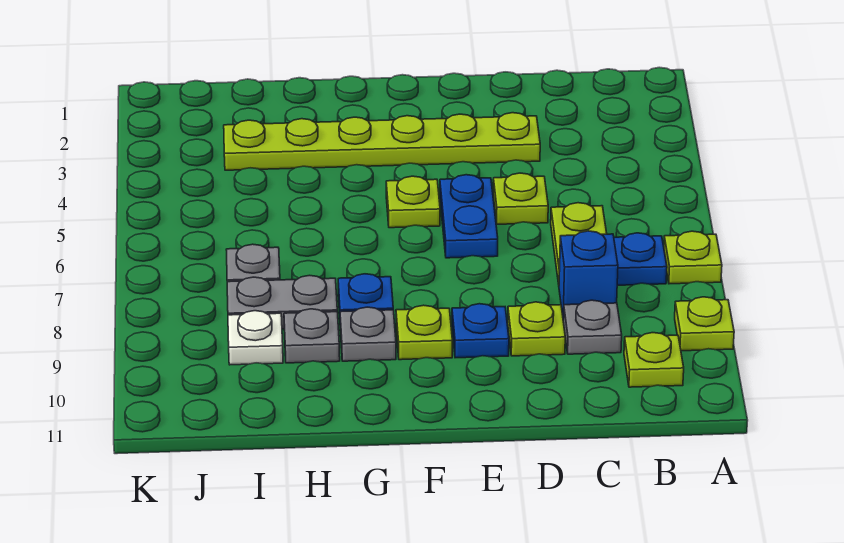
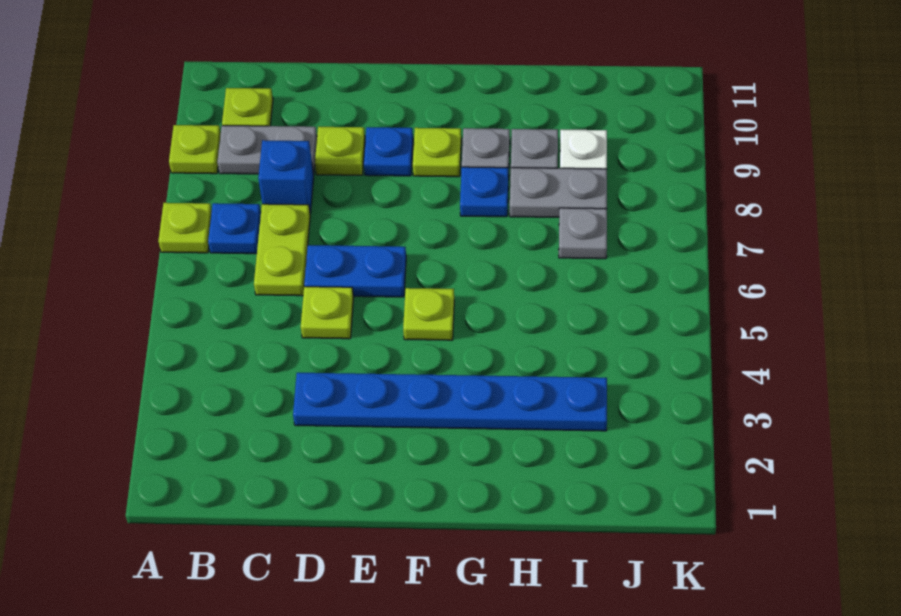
grey 1x1 plate [563,300,622,354] -> grey 1x2 plate [217,126,317,174]
lime 1x6 plate [224,113,540,170] -> blue 1x6 plate [293,373,607,431]
blue 1x2 plate [440,175,498,258] -> blue 1x2 plate turned to [304,245,406,297]

